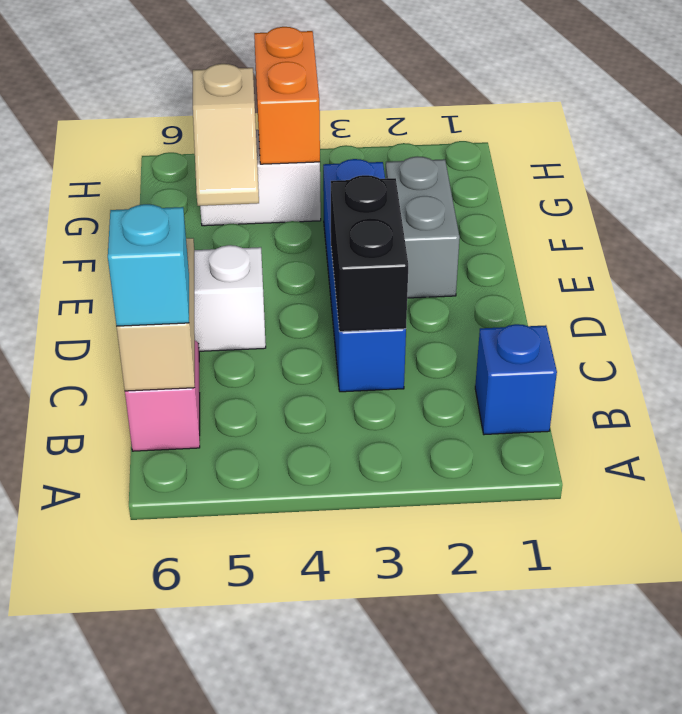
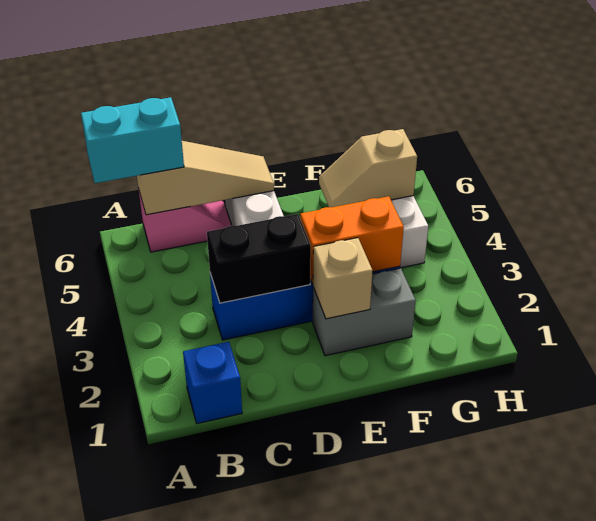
cyan 1x1 brick [108,204,189,326] -> cyan 1x2 brick [81,97,184,183]
none -> tan 1x1 brick [313,238,373,319]
orange 1x2 brick [254,27,320,164] -> orange 1x2 brick moved to [300,196,404,284]

